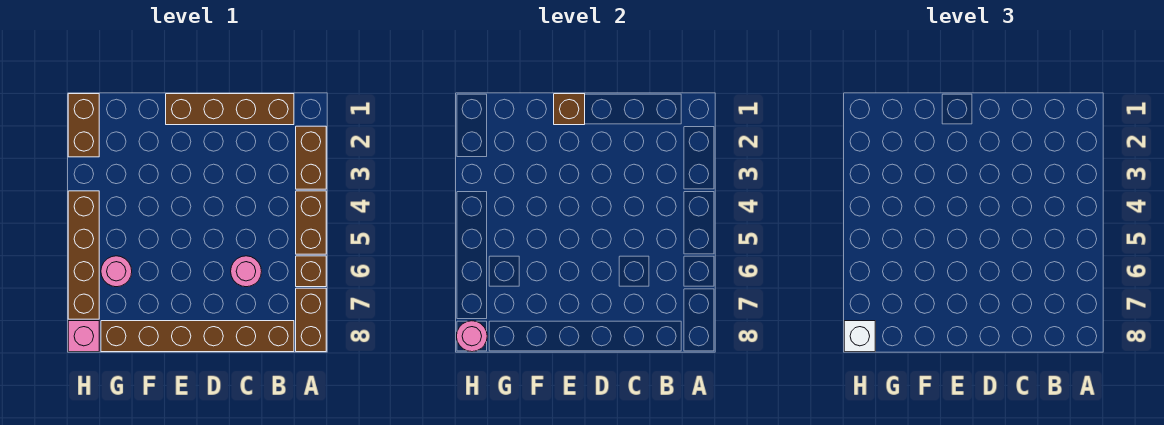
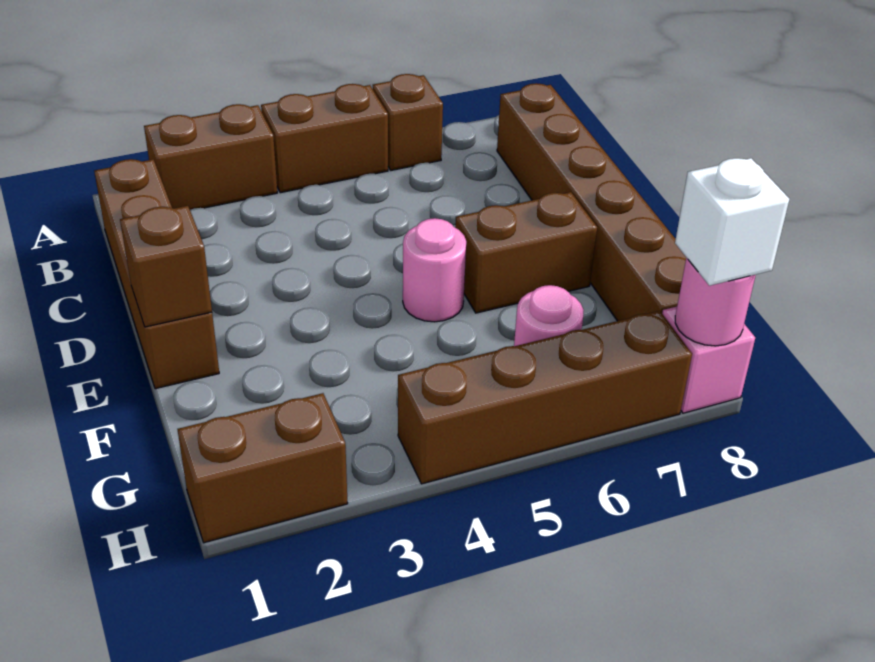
brown 1x2 brick [296,288,326,352] -> brown 1x2 brick moved to [455,192,597,313]
pink 1x1 round brick [231,256,262,287] -> pink 1x1 round brick moved to [403,218,466,322]

